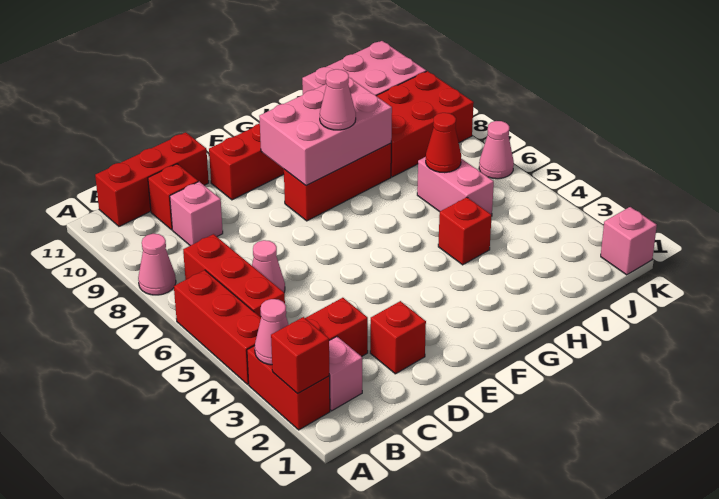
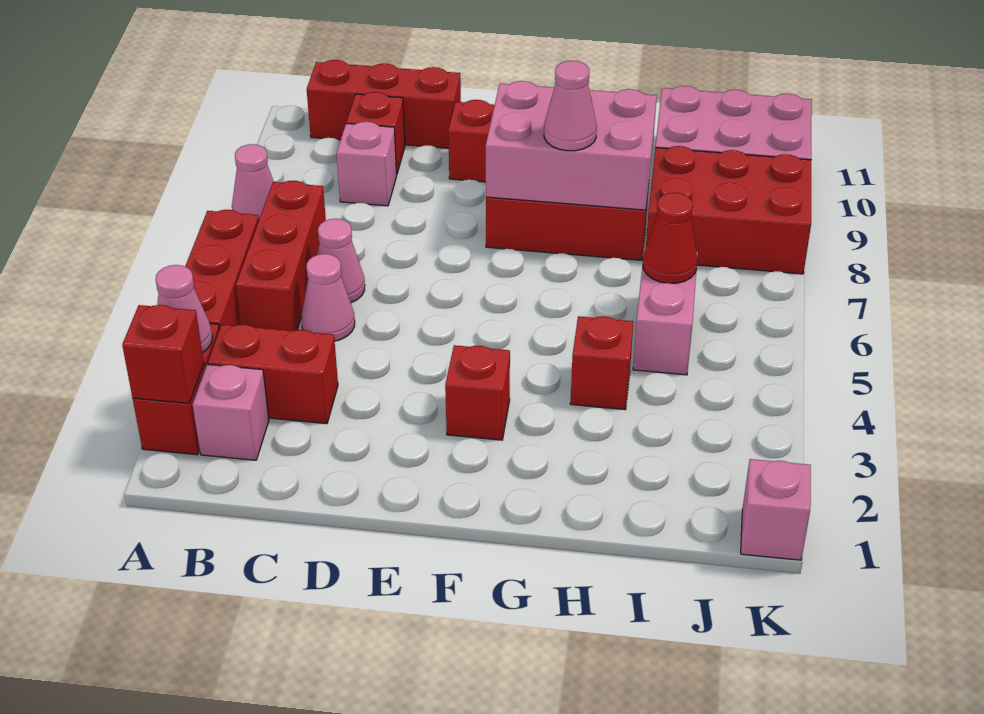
red 1x1 brick [370,301,426,374] -> red 1x1 brick moved to [445,345,510,440]
pink 1x1 cone [479,121,514,179] -> pink 1x1 cone moved to [301,254,355,341]

